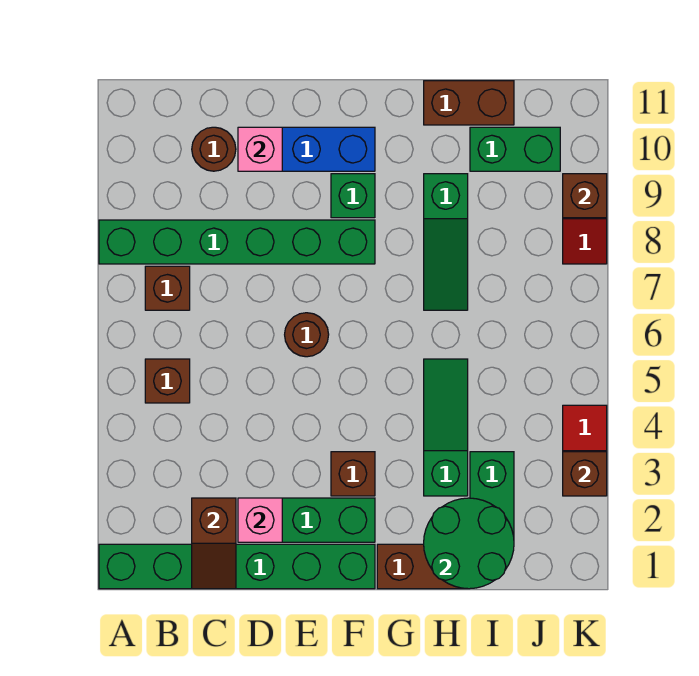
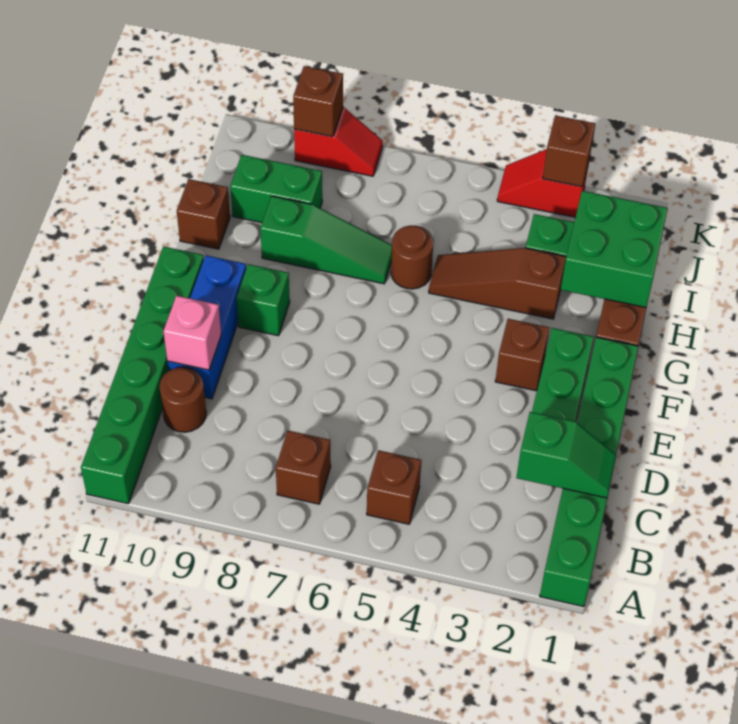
green 1x6 brick [99,220,375,264] -> green 1x6 brick moved to [81,246,204,504]
brown 1x2 slope [192,498,236,589] -> green 1x2 slope [516,412,616,498]
pink 1x1 brick [238,498,282,542] -> none
brown 1x1 round brick [285,313,329,357] -> brown 1x1 round brick moved to [391,225,434,289]
green 2x2 round brick [424,498,514,589] -> green 2x2 brick [561,191,668,307]
green 1x3 slope [424,359,468,496] -> brown 1x3 slope [429,248,566,319]
brown 1x2 brick [424,81,514,125] -> brown 1x1 brick [177,179,230,249]
green 1x2 brick [470,127,560,171] -> green 1x2 brick turned to [230,155,322,223]

